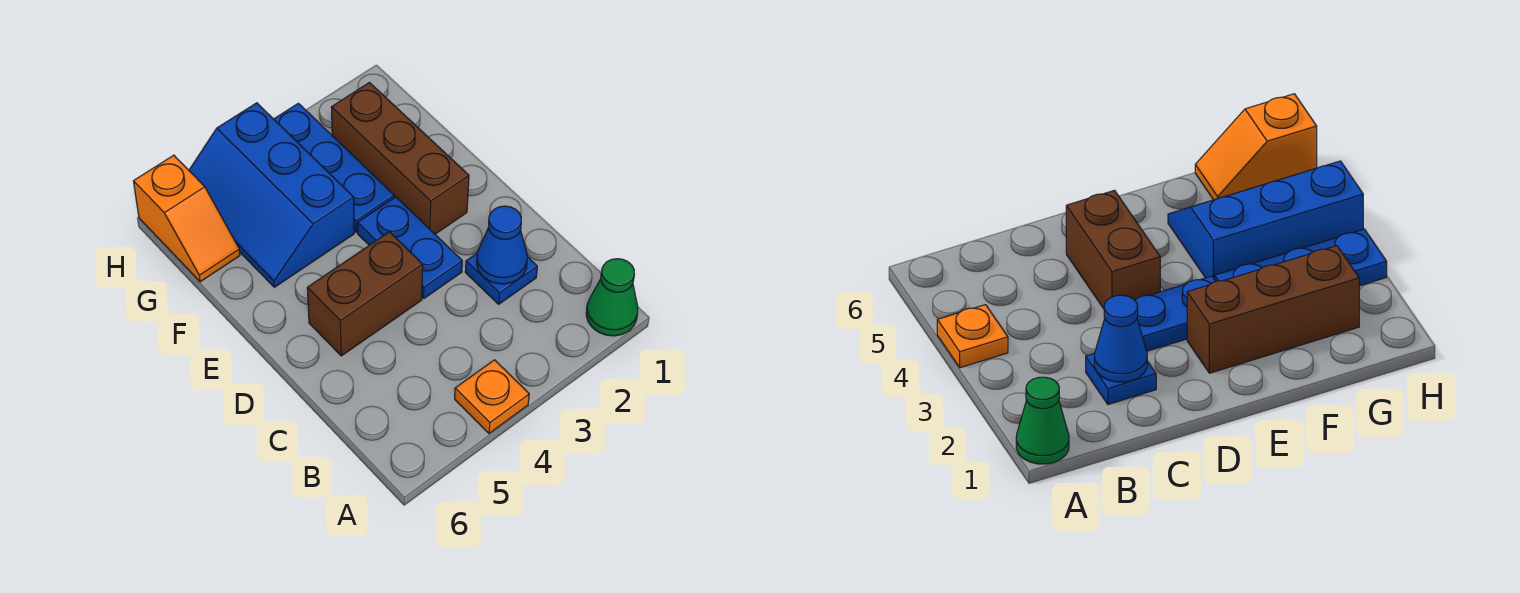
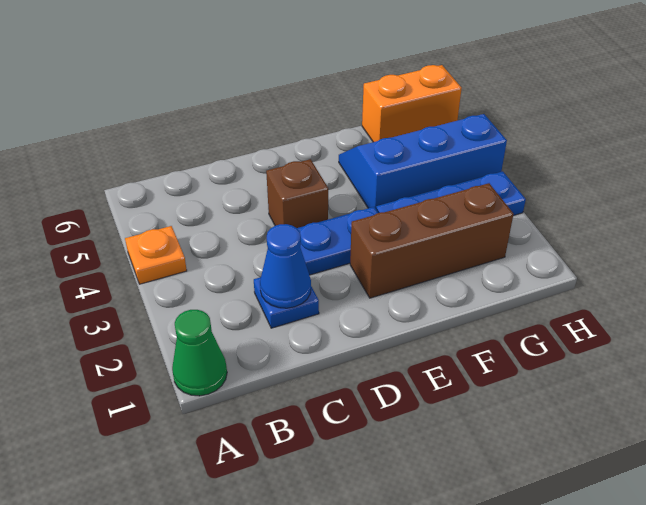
brown 1x2 brick [307,232,423,356] -> brown 1x1 brick [266,159,328,228]
orange 1x2 slope [133,155,240,282] -> orange 1x2 brick [362,65,462,142]

